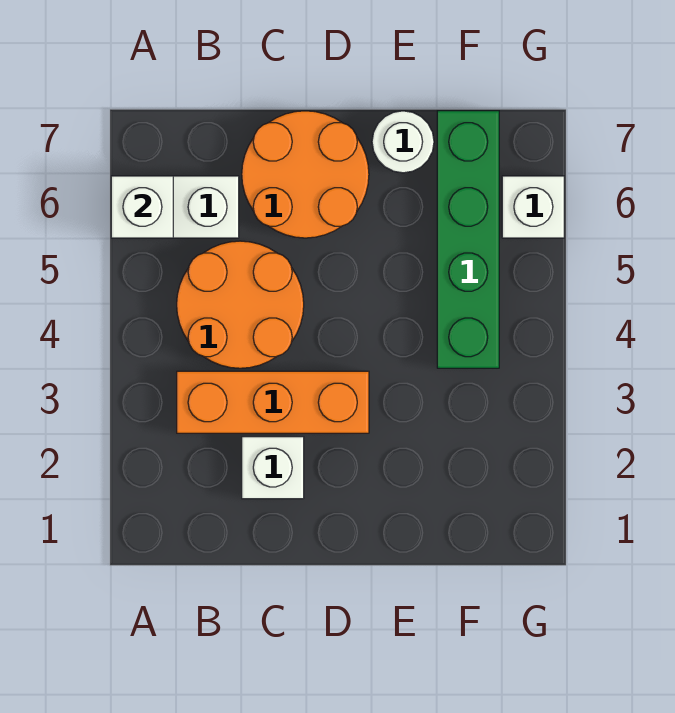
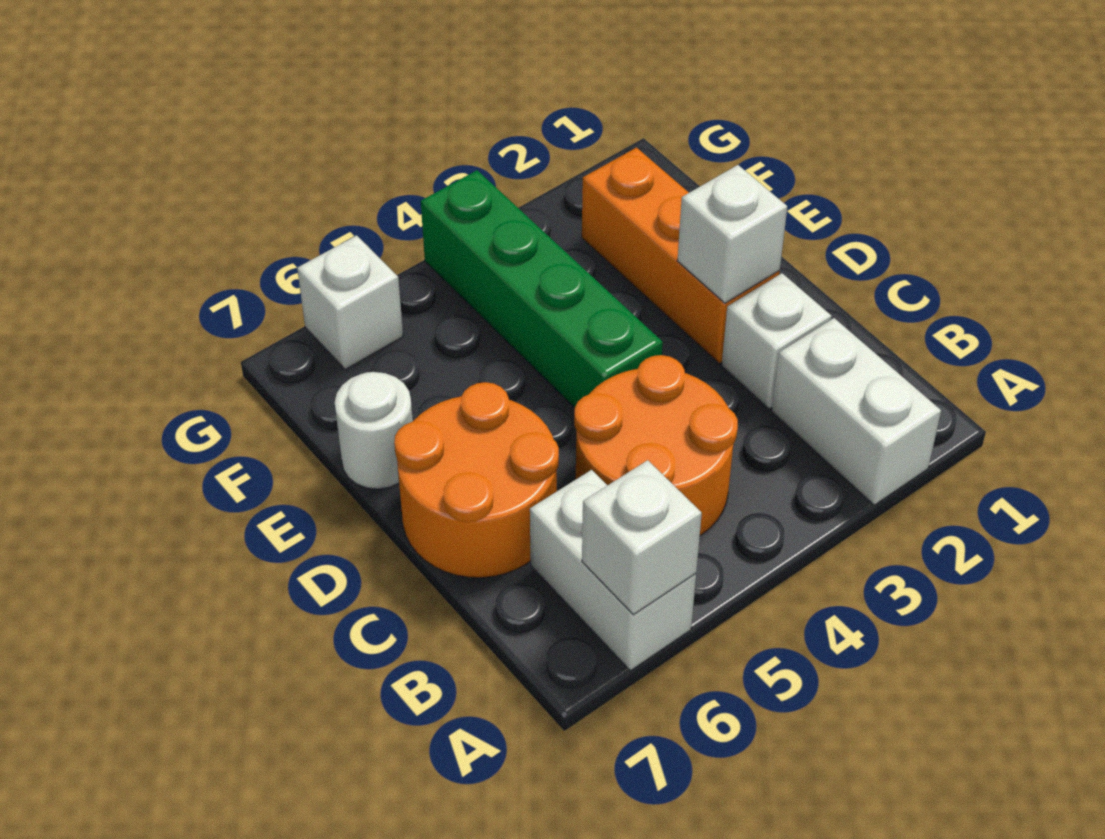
none -> white 1x2 brick [772,318,941,505]
orange 1x3 brick [177,371,369,433] -> orange 1x3 brick moved to [582,148,780,363]
none -> white 1x1 brick [677,165,787,303]
green 1x4 brick [437,111,499,368] -> green 1x4 brick turned to [421,170,663,408]

